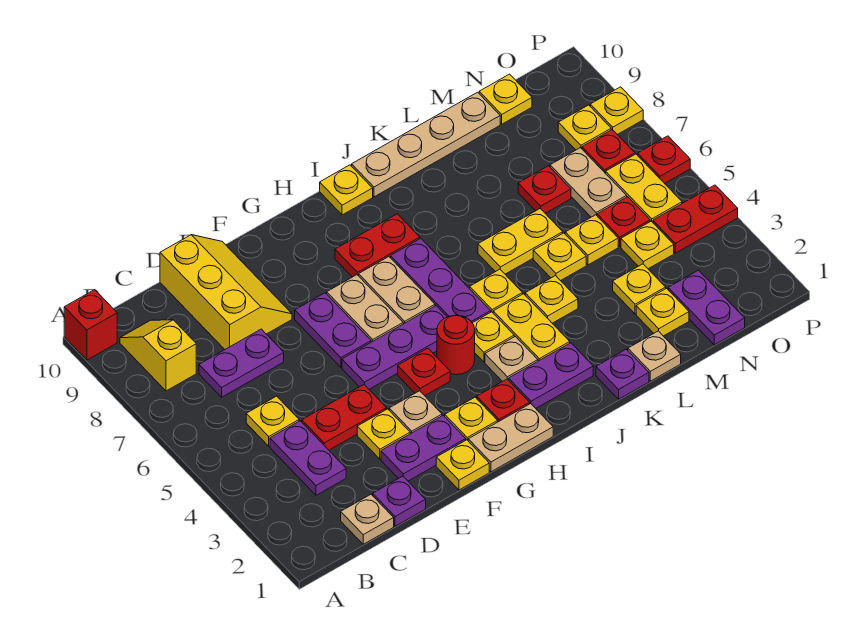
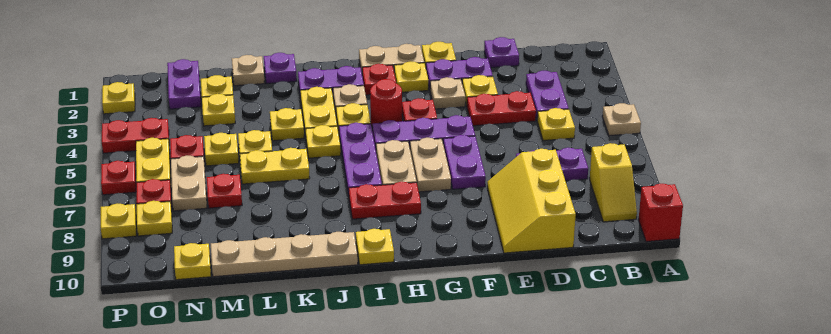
tan 1x1 plate [341,495,394,544] -> tan 1x1 plate moved to [602,103,641,136]
yellow 1x1 plate [621,221,674,269] -> yellow 1x1 plate moved to [102,82,135,114]

